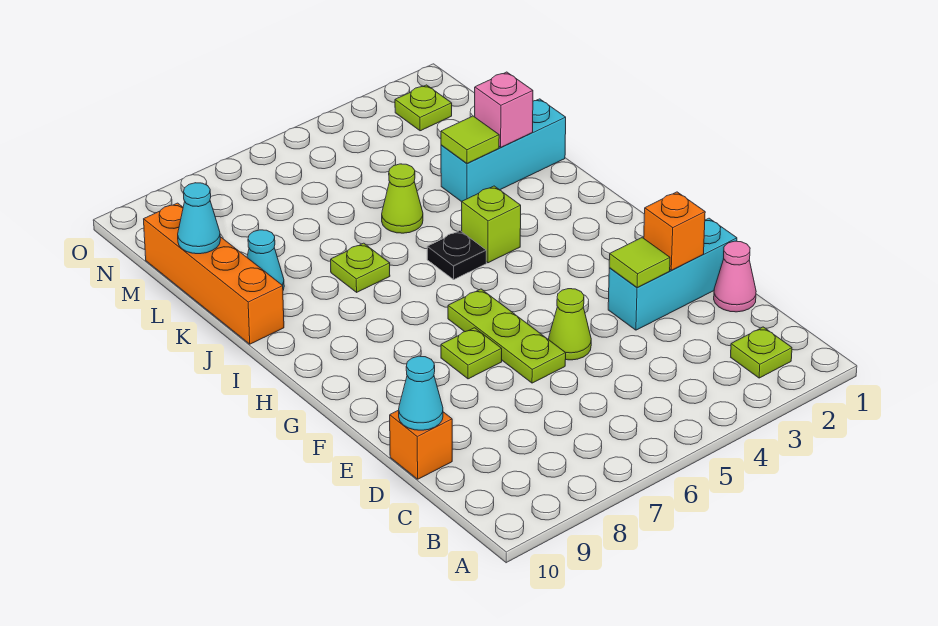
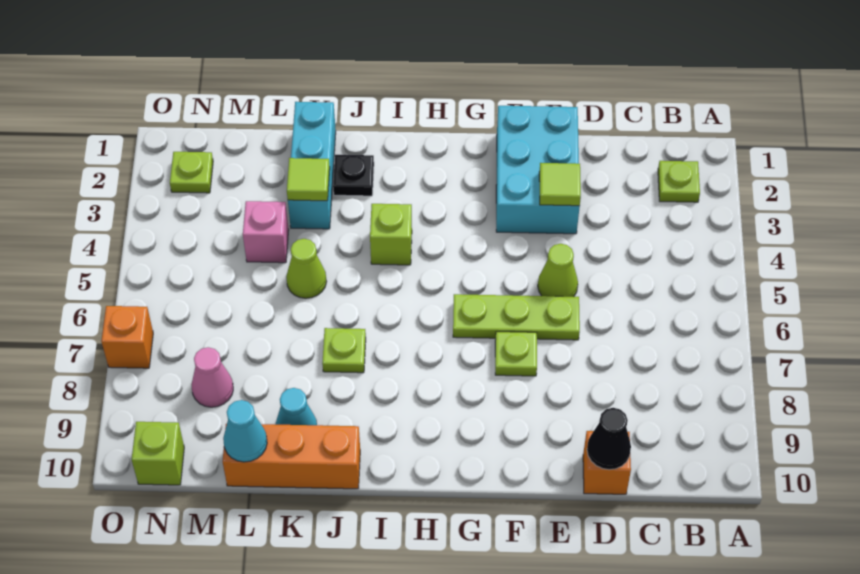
pink 1x1 cone [714,241,756,312] -> pink 1x1 cone moved to [191,347,233,407]
cyan 1x1 cone [399,356,443,430] -> black 1x1 cone [587,408,631,470]
cyan 1x3 brick [608,218,737,330] -> cyan 2x3 brick [496,106,580,234]
orange 1x1 brick [644,192,705,270] -> orange 1x1 brick moved to [101,306,153,368]
black 1x1 plate [427,231,486,279] -> black 1x1 plate moved to [333,155,374,196]
orange 1x4 brick [144,203,284,344] -> orange 1x3 brick [223,424,360,489]
pink 1x1 brick [475,72,533,147] -> pink 1x1 brick moved to [243,201,289,263]
none -> lime 1x1 brick [132,422,184,485]

